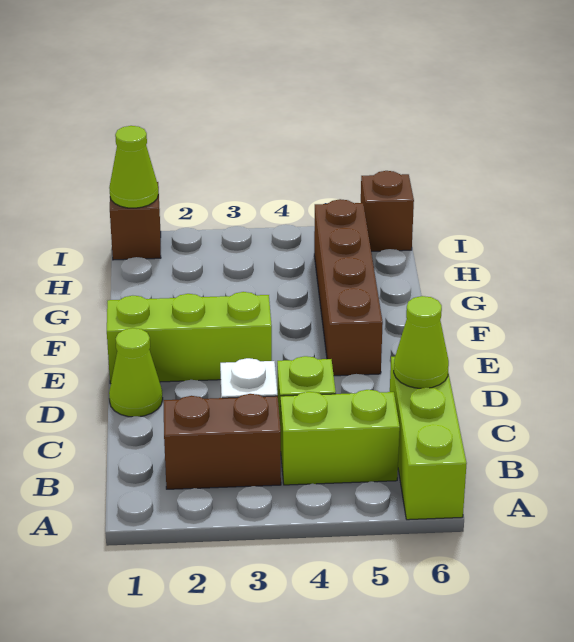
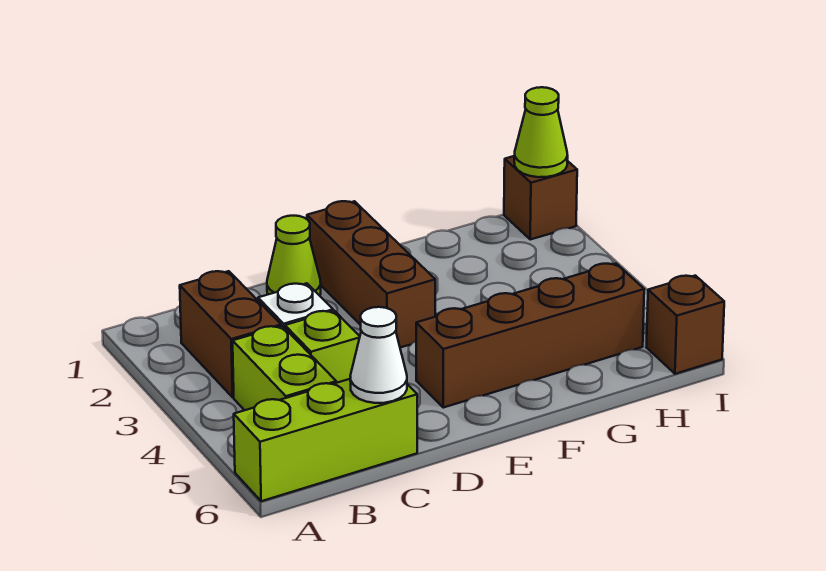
lime 1x1 cone [394,296,449,388] -> white 1x1 cone [350,307,407,403]
lime 1x3 brick [107,292,272,384] -> brown 1x3 brick [307,201,435,348]

